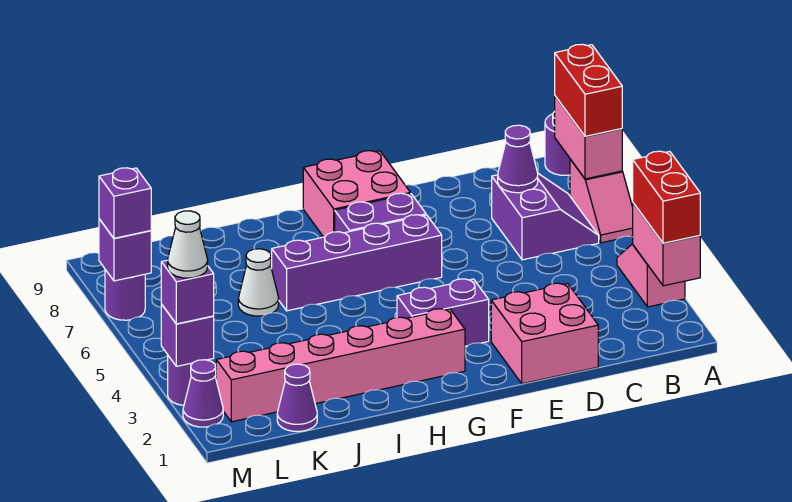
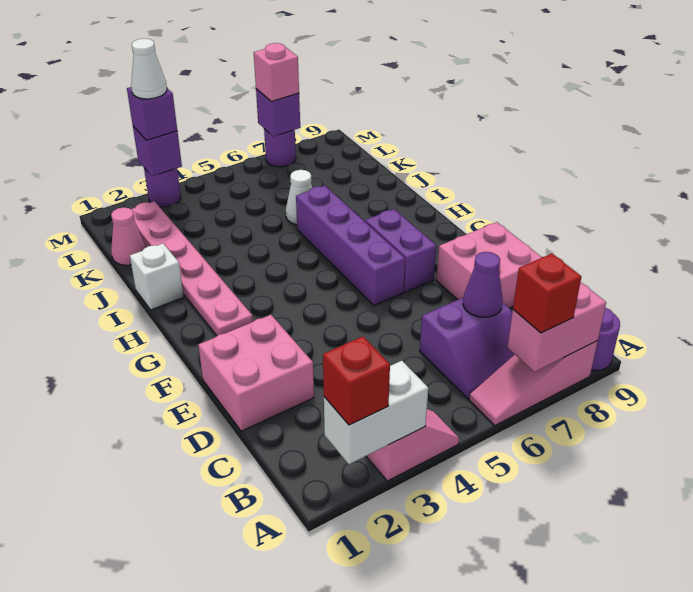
pink 1x2 brick [633,203,700,286] -> white 1x2 brick [324,361,428,464]
red 1x2 brick [633,151,700,243] -> red 1x1 brick [323,337,390,425]
pink 1x2 slope [570,159,633,243] -> pink 1x3 slope [469,341,598,426]
red 1x2 brick [555,44,622,136] -> red 1x1 brick [513,254,581,333]
purple 1x2 brick [397,279,489,346] -> none
pink 2x2 brick [303,151,410,237] -> pink 2x2 brick moved to [436,222,542,308]
pink 1x6 brick [216,309,465,422] -> pink 1x6 plate [131,201,253,336]
none -> white 1x1 brick [130,244,184,310]
purple 1x1 cone [277,364,317,432] -> pink 1x1 cone [111,207,146,265]
purple 1x1 cone [183,360,223,427] -> none
purple 1x1 brick [99,168,151,238] -> pink 1x1 brick [254,43,299,102]

